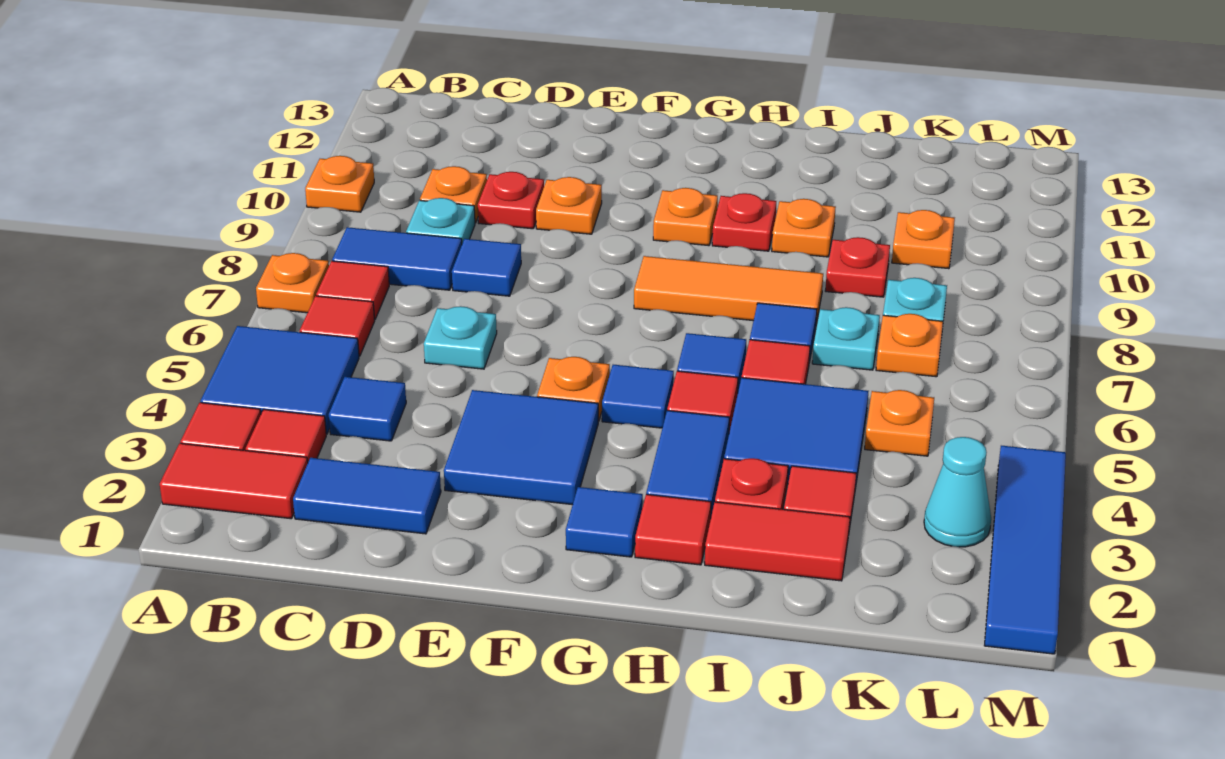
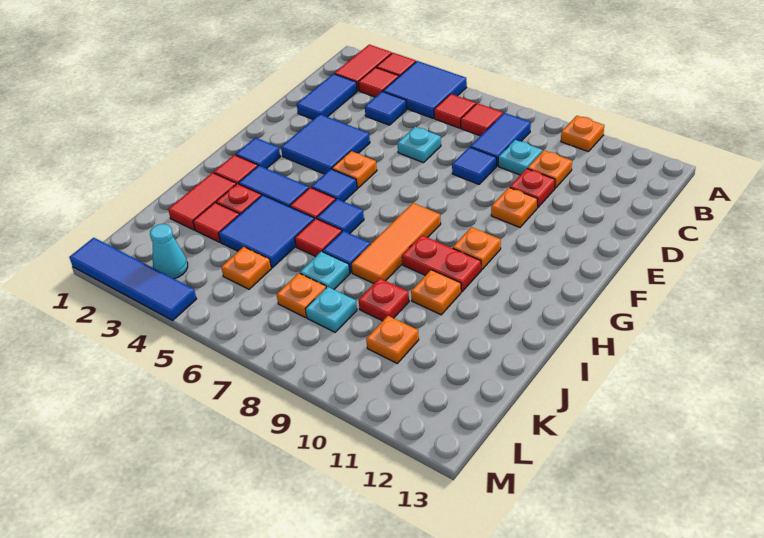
orange 1x1 plate [256,253,329,313] -> none
red 1x1 plate [712,193,776,251] -> red 1x2 plate [402,235,481,292]

